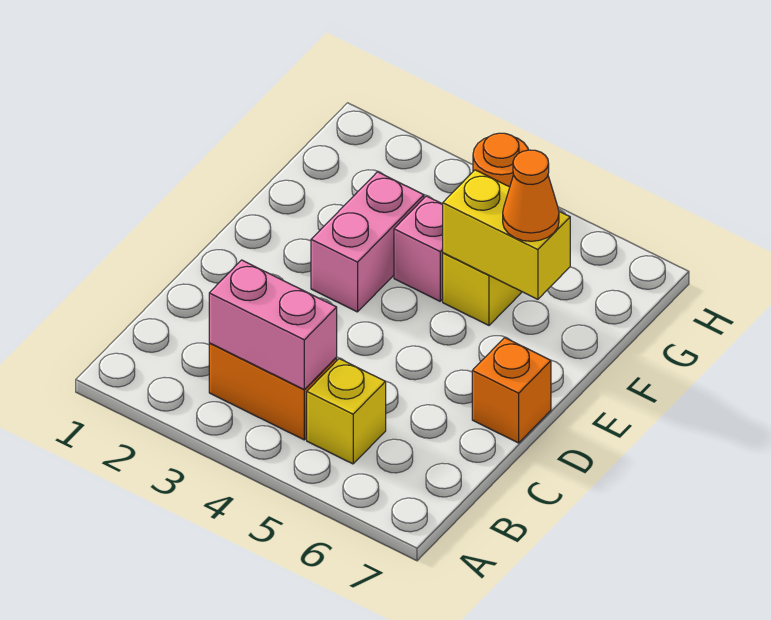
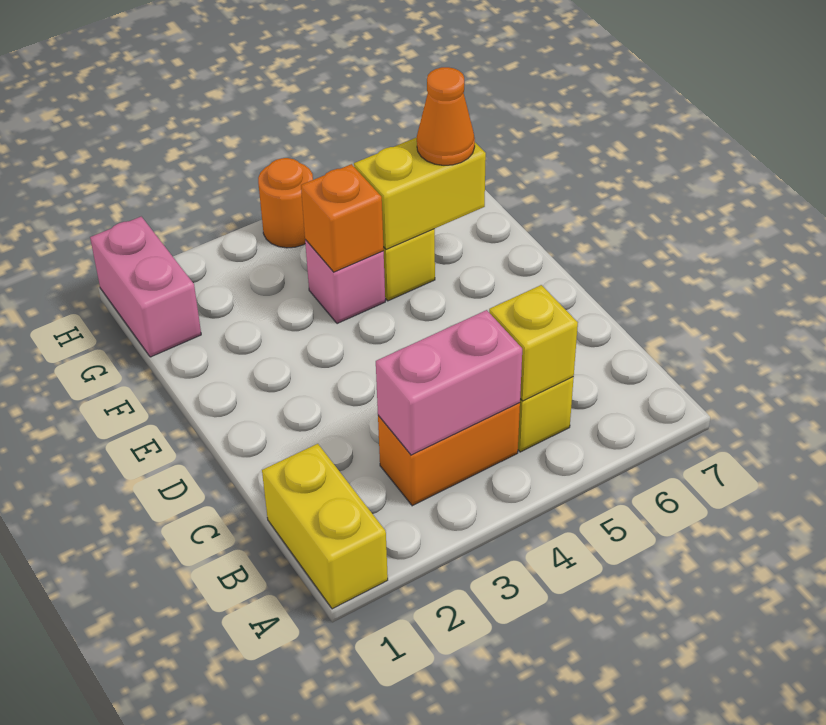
none -> yellow 1x2 brick [262,444,388,609]
none -> yellow 1x1 brick [489,285,578,401]
orange 1x1 brick [472,338,551,443] -> orange 1x1 brick moved to [301,164,384,272]
pink 1x2 brick [311,172,424,312] -> pink 1x2 brick moved to [90,217,201,357]

